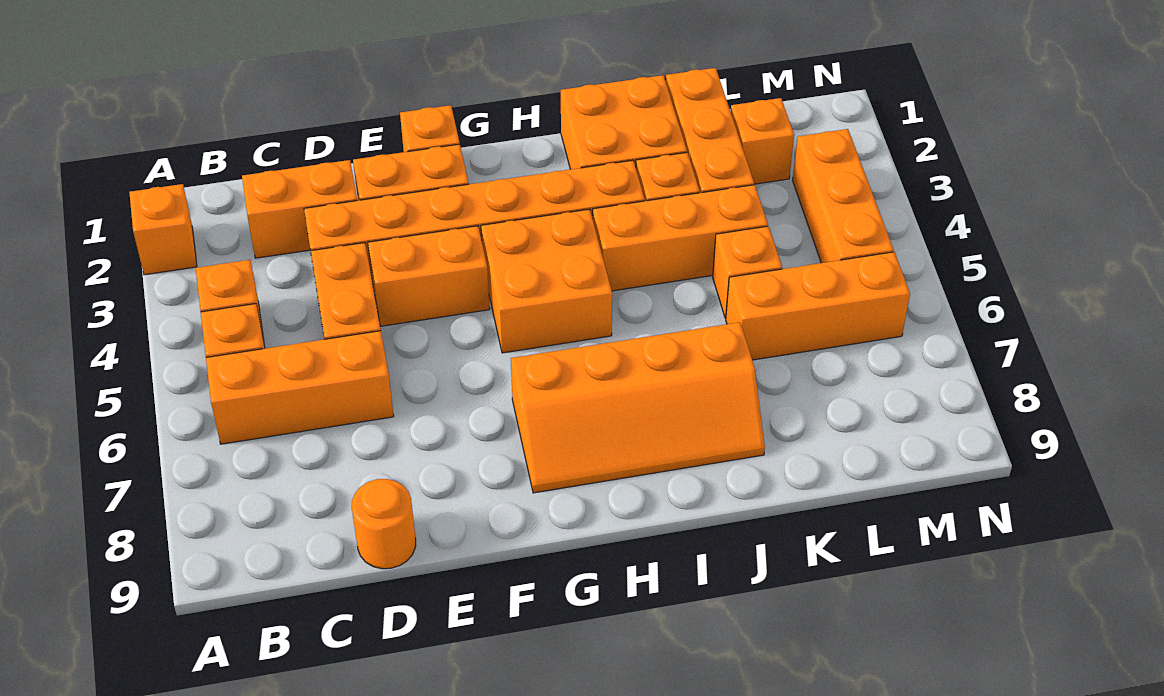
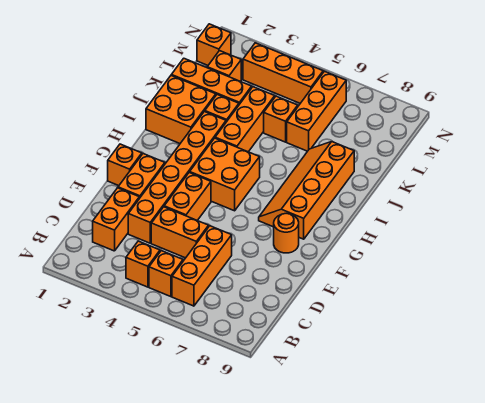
orange 1x1 brick [129,184,197,275] -> orange 1x1 brick moved to [197,24,231,65]
orange 1x1 round brick [352,479,416,569] -> orange 1x1 round brick moved to [274,213,299,253]
orange 2x4 slope [511,322,765,493] -> orange 2x4 slope turned to [259,142,354,239]

